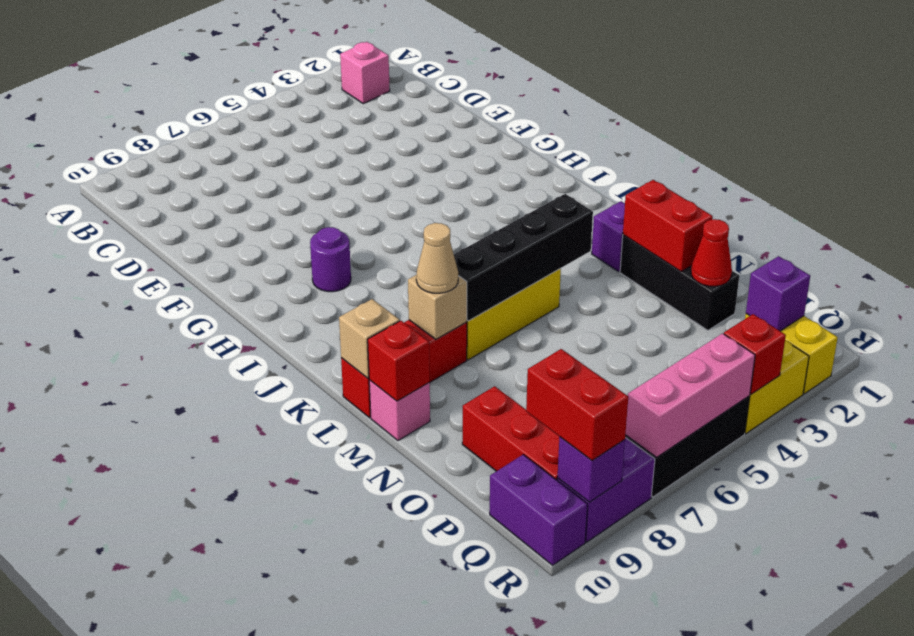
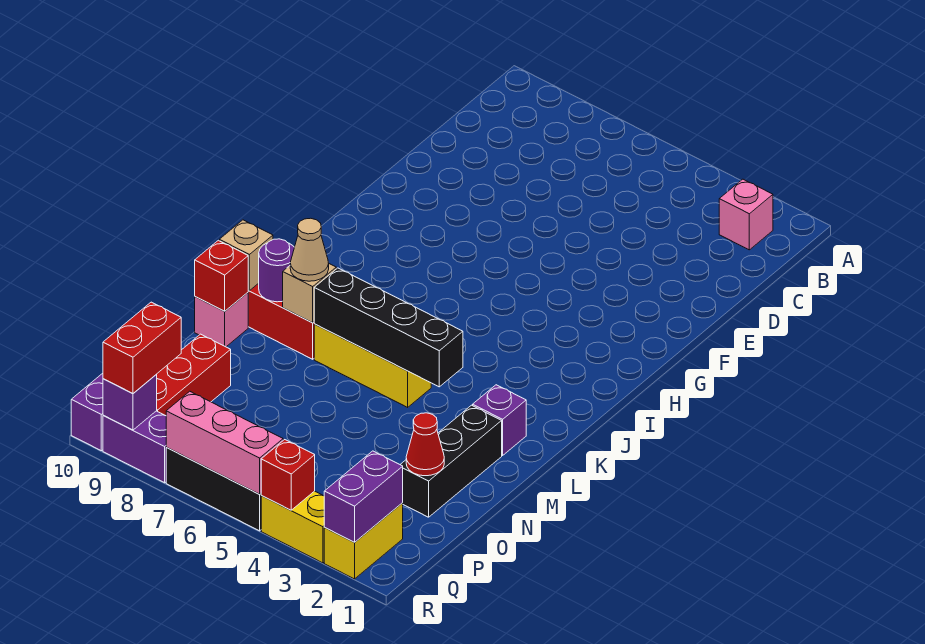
purple 1x1 round brick [310,227,351,292] -> purple 1x1 round brick moved to [259,239,294,302]
red 1x2 brick [623,180,713,272] -> none
purple 1x1 brick [746,256,810,331] -> purple 1x2 brick [324,451,403,542]

